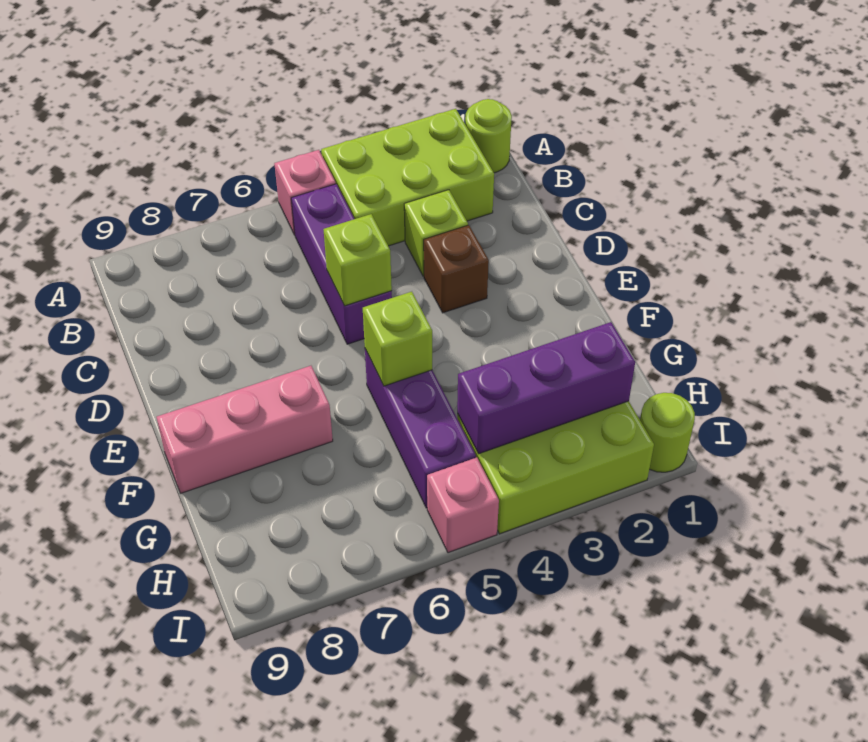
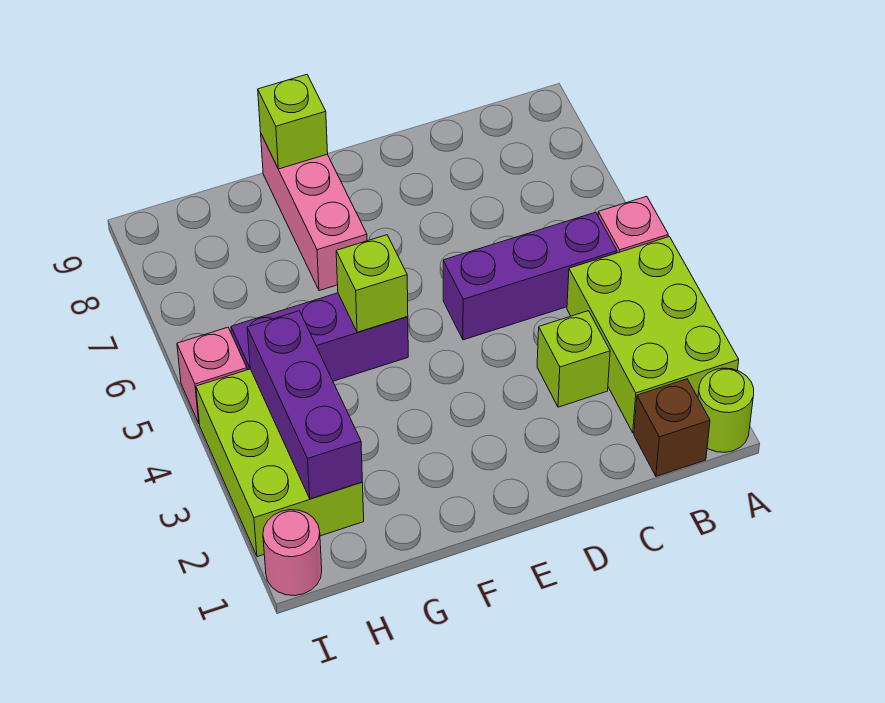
brown 1x1 brick [424,225,489,313] -> brown 1x1 brick moved to [634,379,710,476]
lime 1x1 brick [323,214,392,306] -> lime 1x1 brick moved to [258,75,328,169]
lime 1x1 round brick [640,393,695,472] -> pink 1x1 round brick [263,510,322,596]

